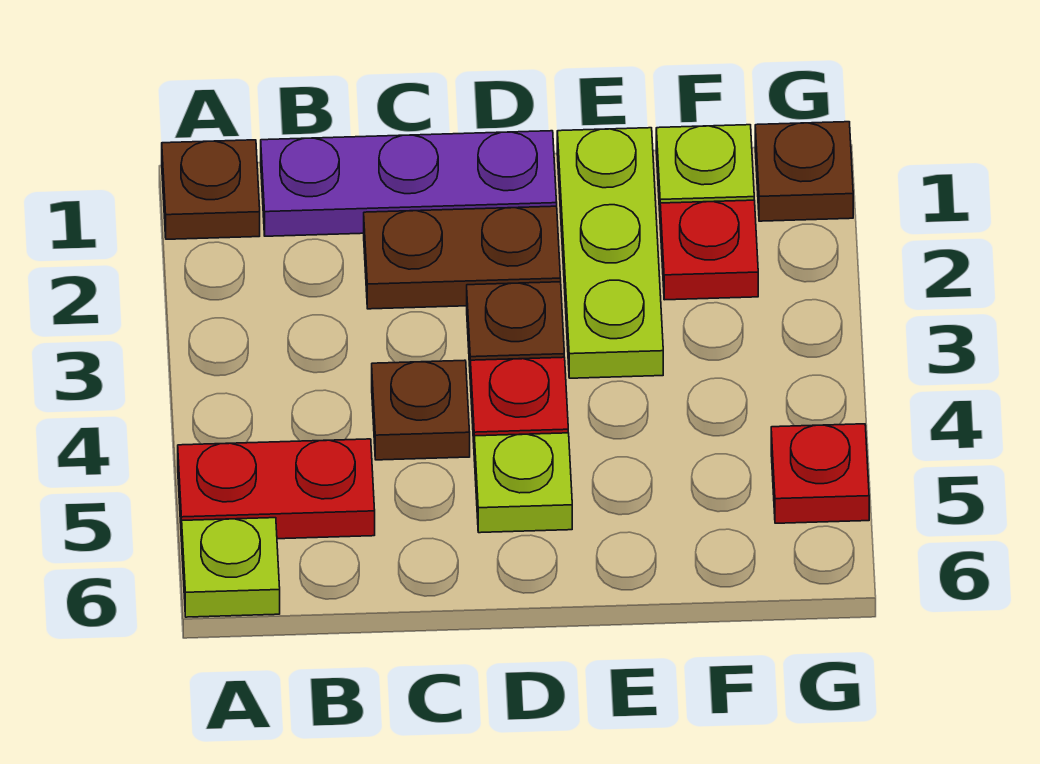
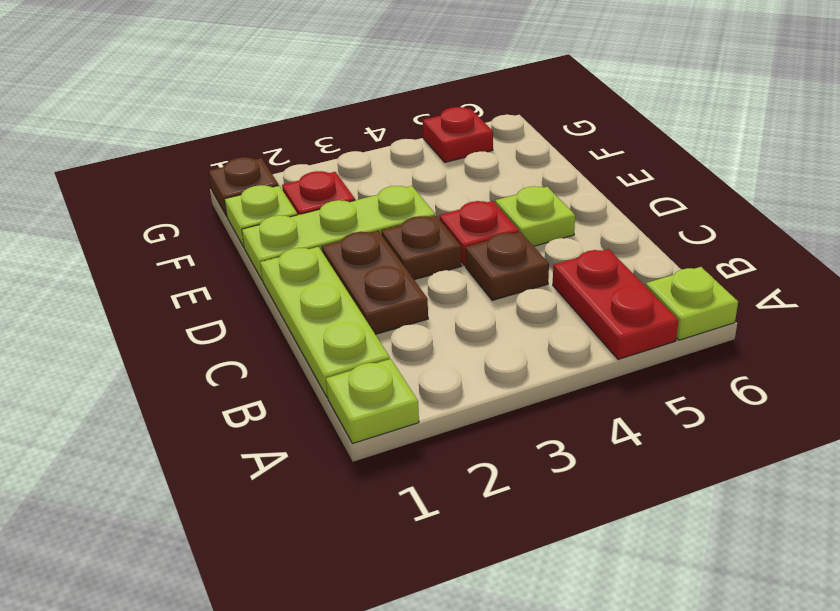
brown 1x1 plate [162,140,260,239] -> lime 1x1 plate [326,359,419,444]
purple 1x3 plate [261,131,557,236] -> lime 1x3 plate [260,247,390,397]

